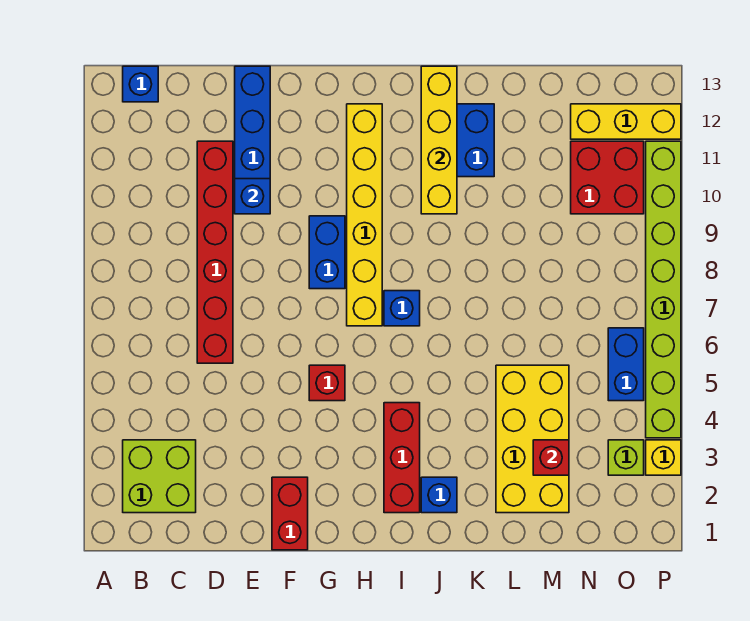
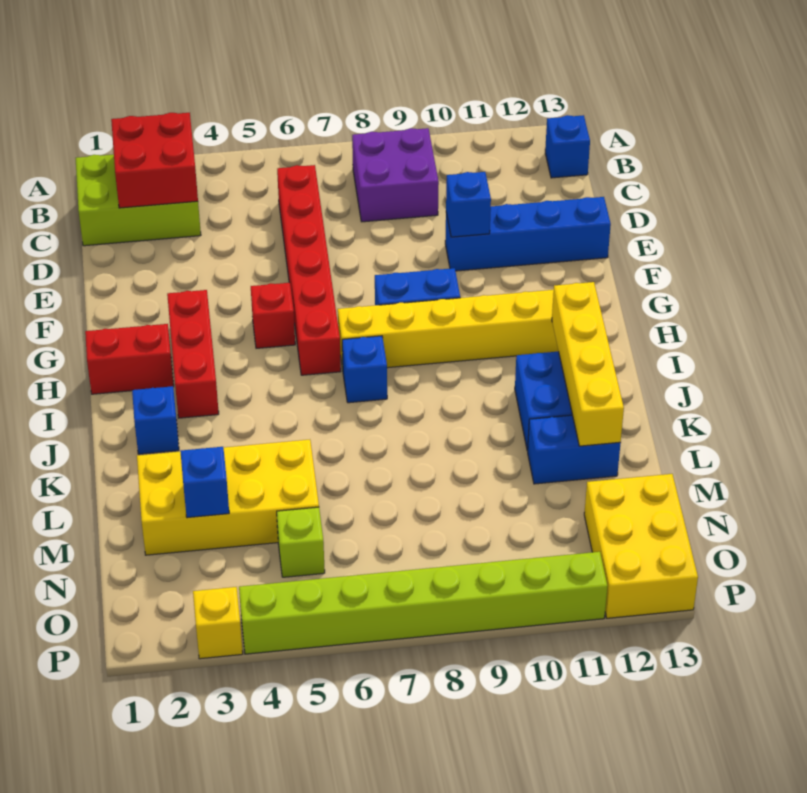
lime 2x2 brick [123,440,196,513] -> lime 2x3 brick [76,154,201,246]
none -> purple 2x2 brick [352,128,439,222]
red 1x6 brick [197,141,233,363] -> red 1x6 brick turned to [277,165,341,375]
red 1x2 brick [272,477,308,550] -> red 1x2 brick moved to [85,324,174,394]
red 1x3 brick [384,403,420,513] -> red 1x3 brick turned to [167,290,219,418]
yellow 1x4 brick [421,66,457,214] -> yellow 1x4 brick turned to [552,282,624,446]
red 1x1 brick [533,440,569,475] -> blue 1x1 brick [180,447,229,518]
red 2x2 brick [571,141,644,214] -> red 2x2 brick moved to [111,113,198,208]
yellow 1x3 brick [571,104,681,139] -> yellow 2x3 brick [584,474,698,618]
lime 1x1 brick [608,440,644,475] -> lime 1x1 brick moved to [277,507,325,577]
blue 1x2 brick [608,328,644,401] -> blue 1x2 brick moved to [528,415,621,484]

